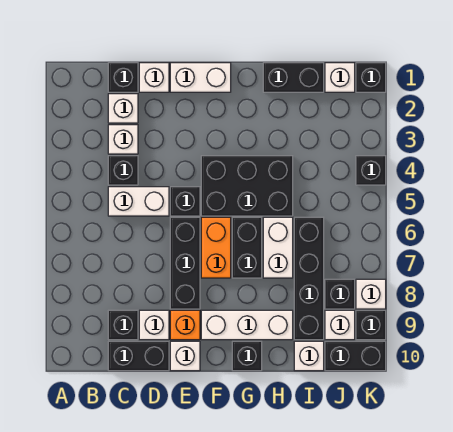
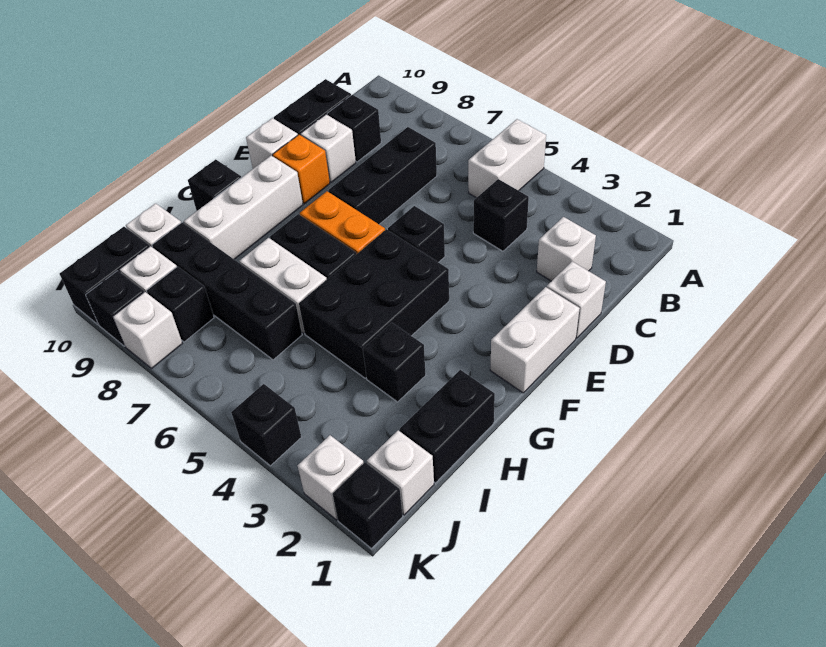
black 1x1 brick [108,63,138,92] -> black 1x1 brick moved to [363,323,426,402]
white 1x1 brick [108,125,138,154] -> white 1x1 brick moved to [297,435,364,520]
white 1x2 brick [108,187,169,216] -> white 1x2 brick moved to [468,119,546,198]
black 1x3 brick [170,217,200,309] -> black 1x3 brick turned to [328,127,437,224]

